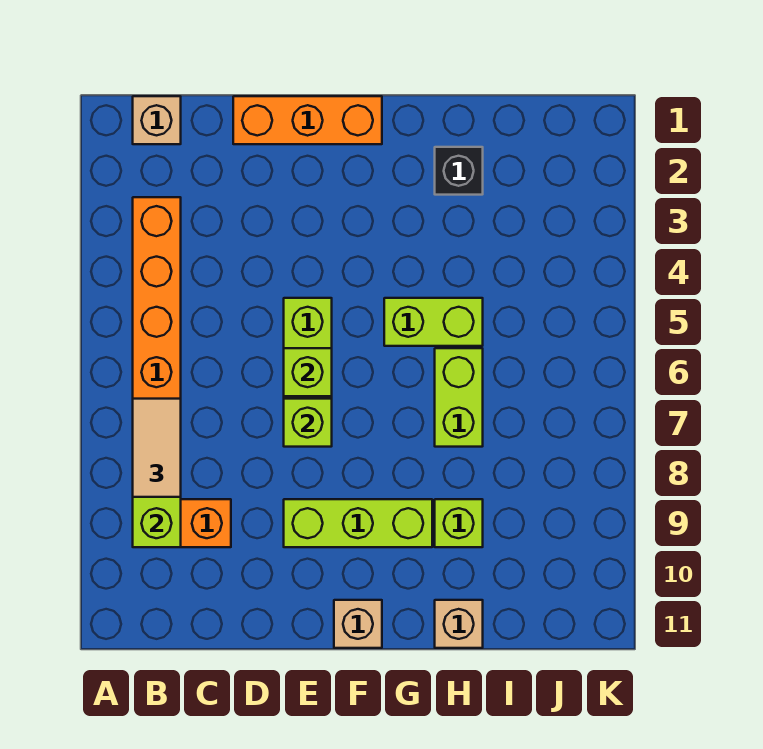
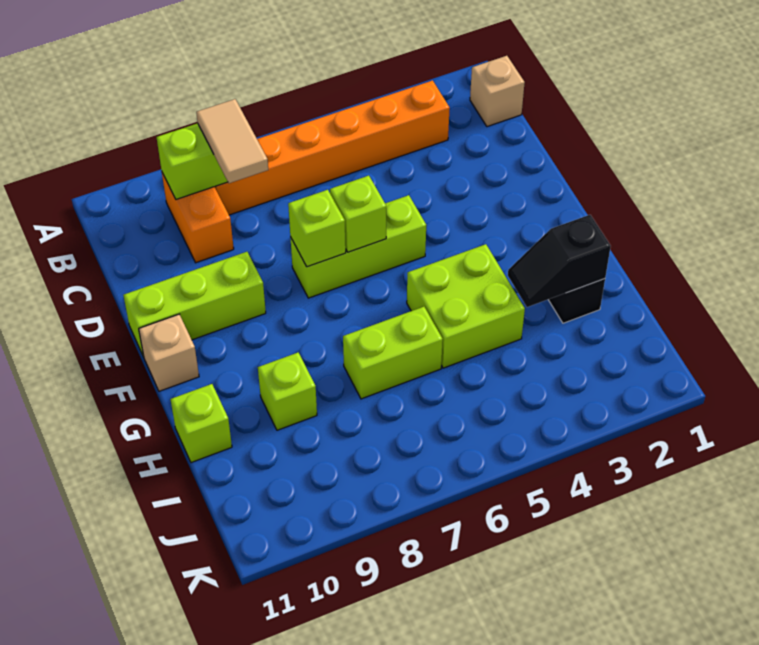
tan 1x2 tile [133,399,181,497] -> tan 1x2 tile turned to [196,99,268,183]
orange 1x3 brick [233,96,382,144] -> none
lime 1x3 brick [284,499,432,547] -> lime 1x3 brick turned to [123,252,266,357]
lime 1x2 brick [384,298,483,346] -> lime 2x2 brick [407,244,525,368]
none -> black 1x2 slope [508,215,611,307]
tan 1x1 brick [435,600,483,648] -> lime 1x1 brick [170,384,232,463]

